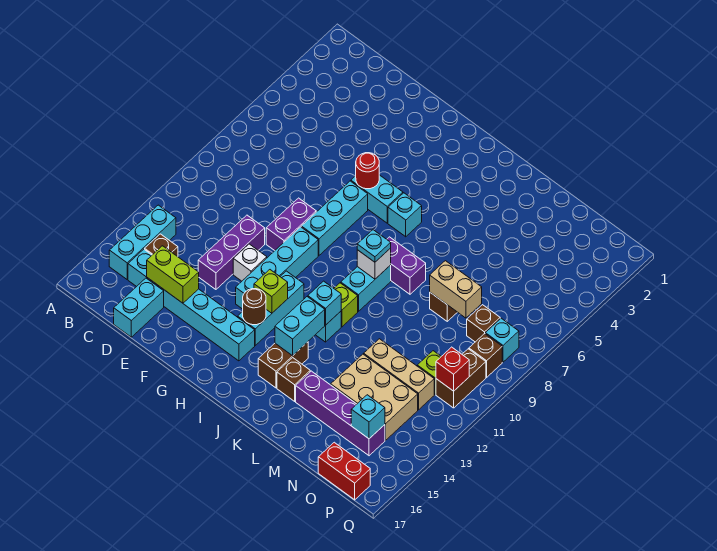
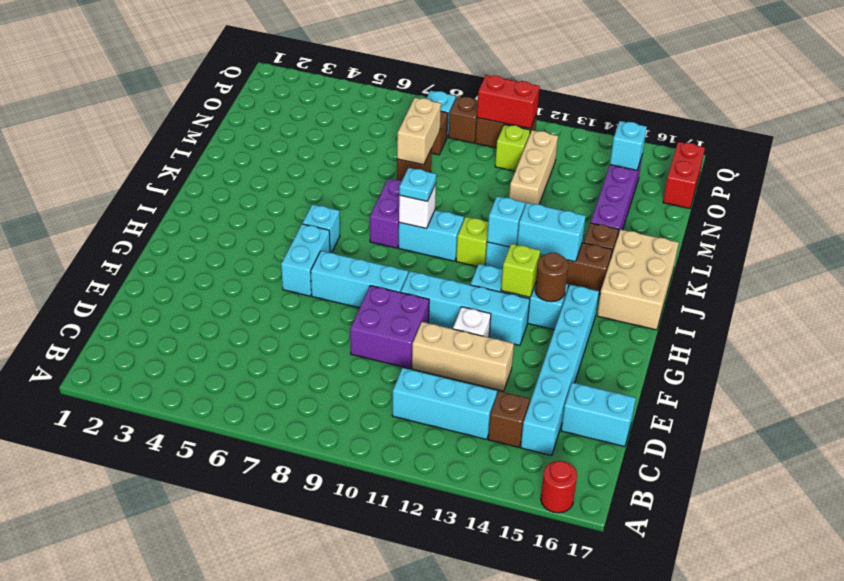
cyan 1x3 brick [109,205,176,279] -> cyan 1x3 brick moved to [392,368,497,439]
lime 1x2 brick [147,246,199,303] -> none
purple 1x3 brick [198,215,265,289] -> tan 1x3 brick [412,322,514,391]
purple 1x2 brick [266,198,316,251] -> purple 2x2 brick [350,286,429,369]
red 1x1 round brick [356,153,379,189] -> red 1x1 round brick moved to [541,461,577,513]
tan 2x3 brick [331,354,418,440] -> tan 2x3 brick moved to [597,229,679,330]
red 1x1 brick [436,347,469,391] -> red 1x2 brick [477,75,540,129]

